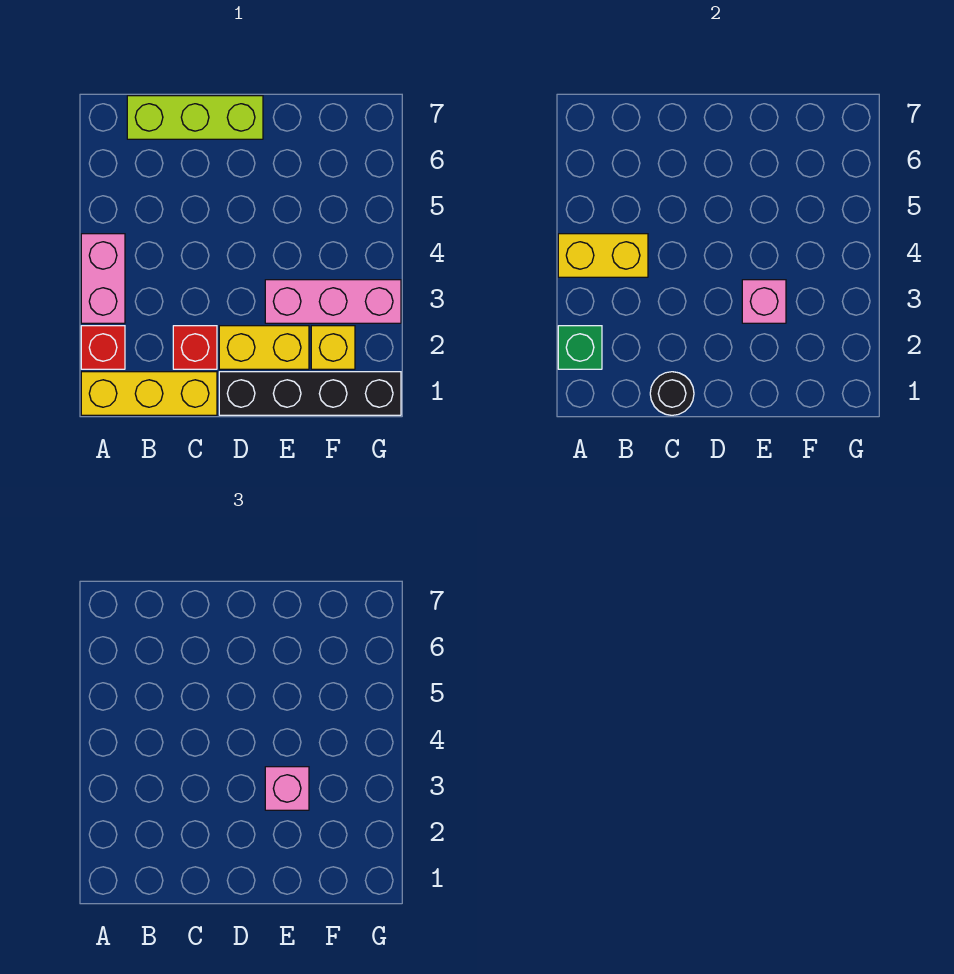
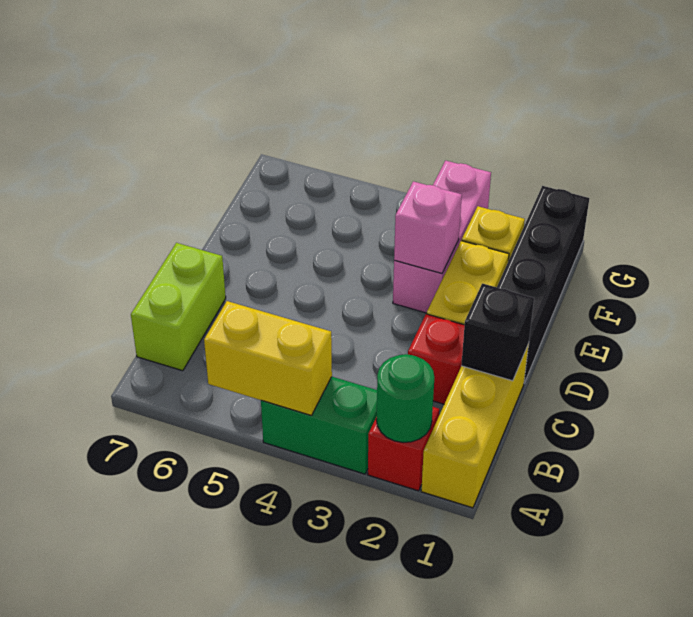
green 1x1 brick [558,326,602,369] -> green 1x1 round brick [377,354,434,442]
pink 1x2 brick [81,234,125,323] -> green 1x2 brick [261,377,377,474]
yellow 1x2 brick [558,234,648,277] -> yellow 1x2 brick turned to [204,301,332,416]
lime 1x3 brick [127,96,263,139] -> lime 1x2 brick [131,243,226,371]
black 1x1 round brick [650,372,694,415] -> black 1x1 brick [461,283,534,381]
pink 1x1 brick [265,767,309,810] -> none

